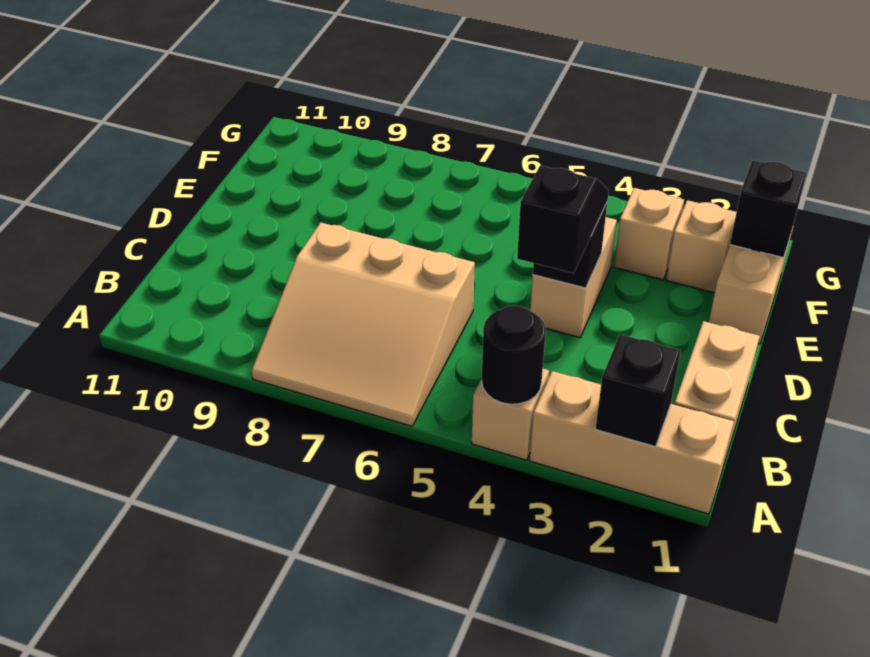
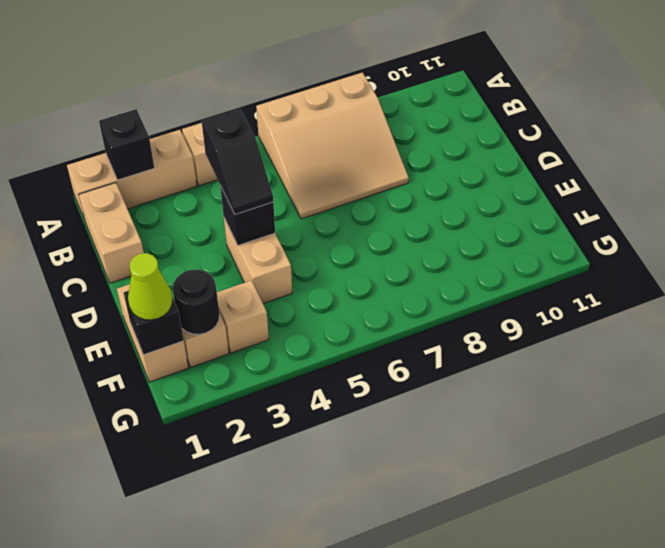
black 1x1 round brick [482,306,546,404] -> black 1x1 round brick moved to [173,270,220,334]
tan 3x3 slope [252,222,475,426] -> tan 3x3 slope turned to [256,73,409,219]
none -> lime 1x1 cone [128,253,173,320]

